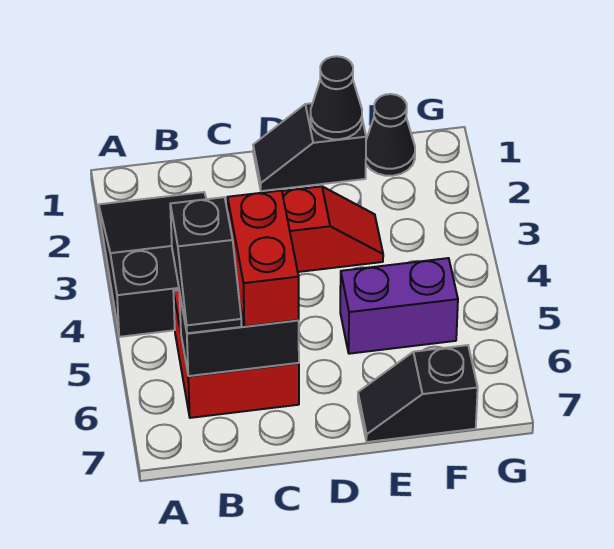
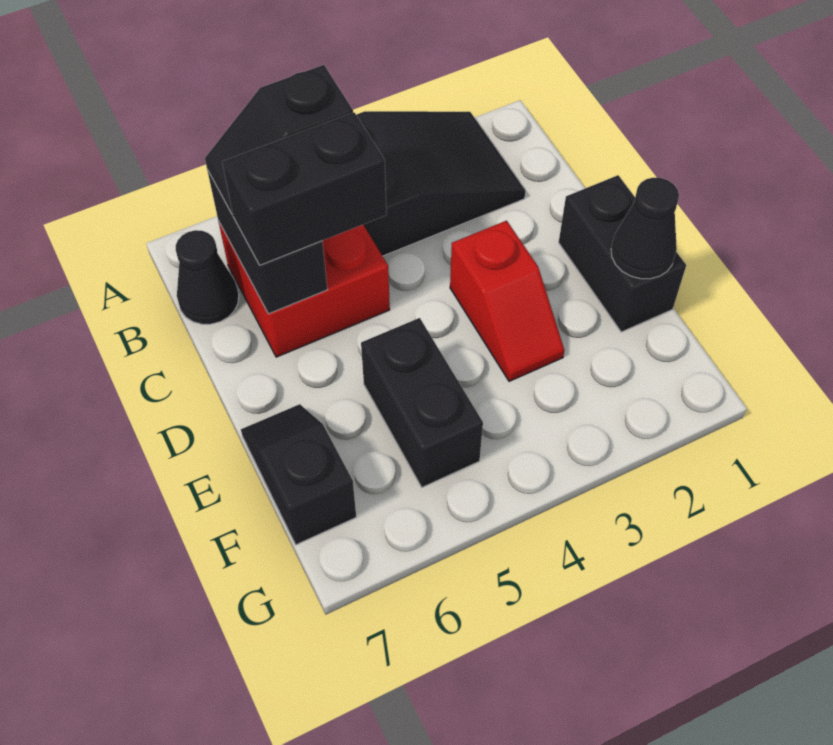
red 1x2 brick [228,191,299,326] -> black 1x2 brick [222,112,387,265]
black 1x2 slope [253,103,366,191] -> black 1x2 brick [559,175,686,332]
purple 1x2 brick [340,258,458,354] -> black 1x2 brick [361,318,483,487]
black 1x1 cone [366,94,415,176] -> black 1x1 cone moved to [176,230,239,324]

